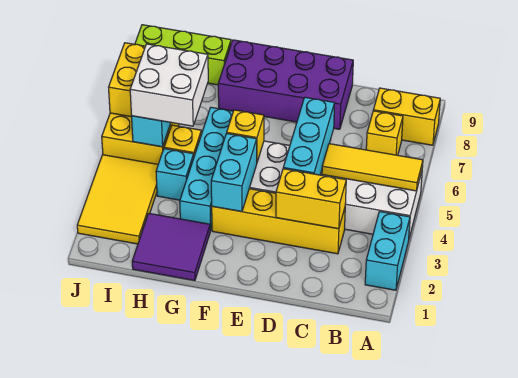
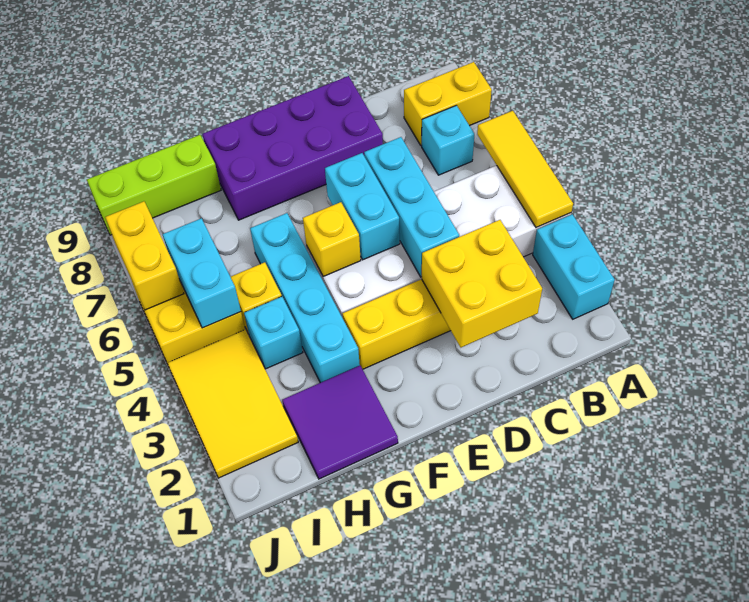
yellow 1x3 tile [322,144,423,191] -> yellow 1x3 tile turned to [477,111,573,227]
yellow 1x1 brick [366,111,403,155] -> cyan 1x1 brick [422,105,474,175]
yellow 1x2 brick [276,169,346,229] -> yellow 2x2 brick [422,220,542,347]
cyan 1x2 brick [211,134,257,212] -> cyan 1x2 brick moved to [325,153,400,260]
white 2x2 brick [130,44,208,126] -> none

